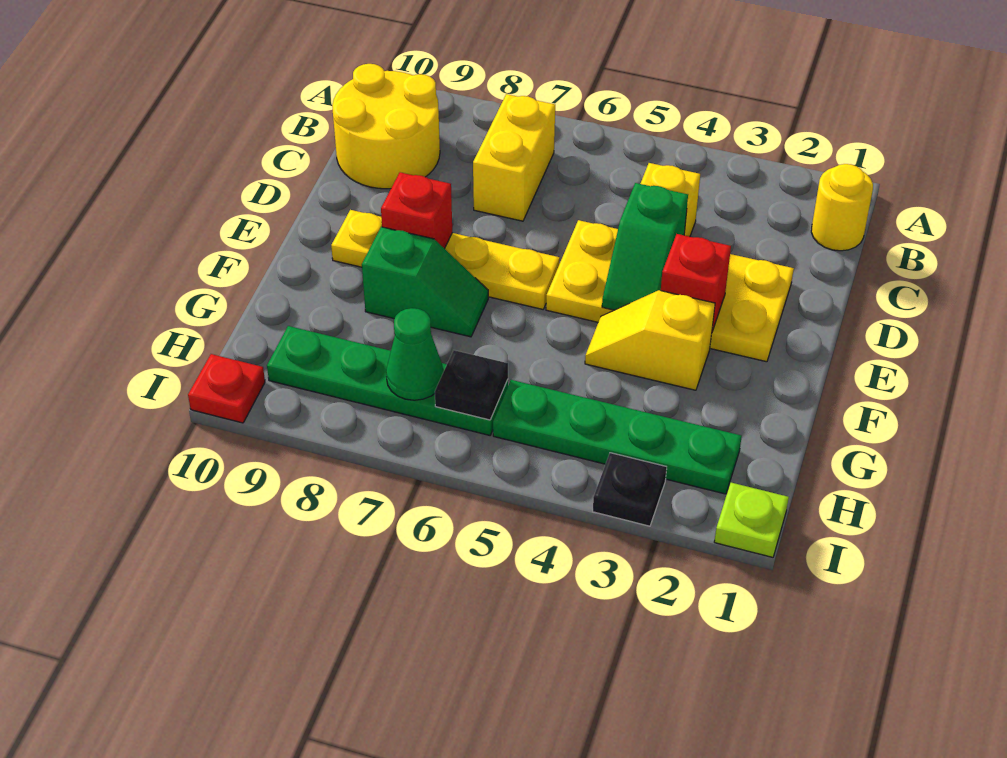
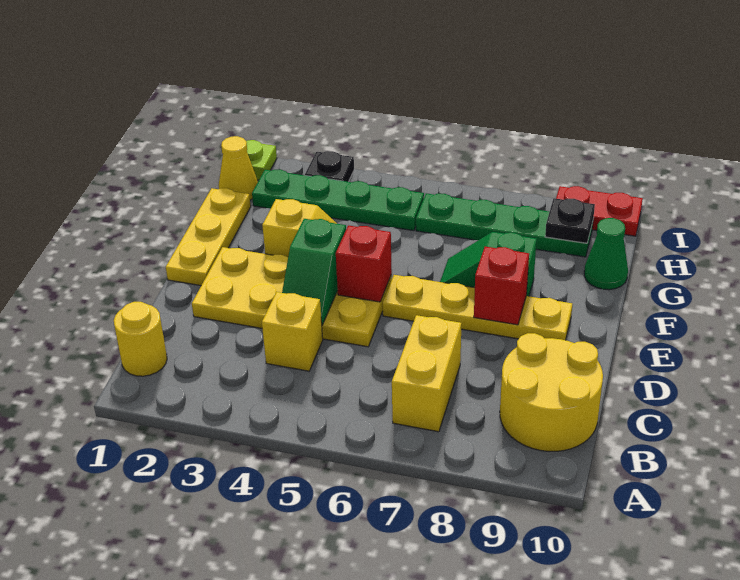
green 1x2 slope [602,183,688,310] -> green 1x2 slope turned to [282,219,346,325]
none -> yellow 1x3 plate [166,188,251,286]
red 1x1 brick [661,234,731,331] -> red 1x1 brick moved to [336,225,392,302]
none -> yellow 1x1 cone [219,136,258,200]
black 1x1 plate [435,350,508,420] -> black 1x1 plate moved to [545,198,595,243]
green 1x1 cone [386,308,443,400] -> green 1x1 cone moved to [584,218,628,290]
red 1x1 plate [188,354,265,423] -> red 1x2 plate [556,186,643,236]

